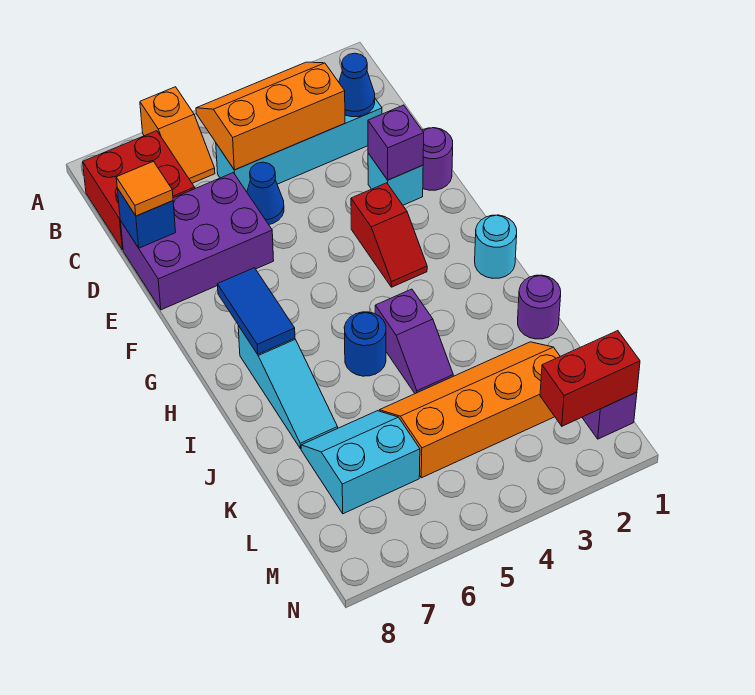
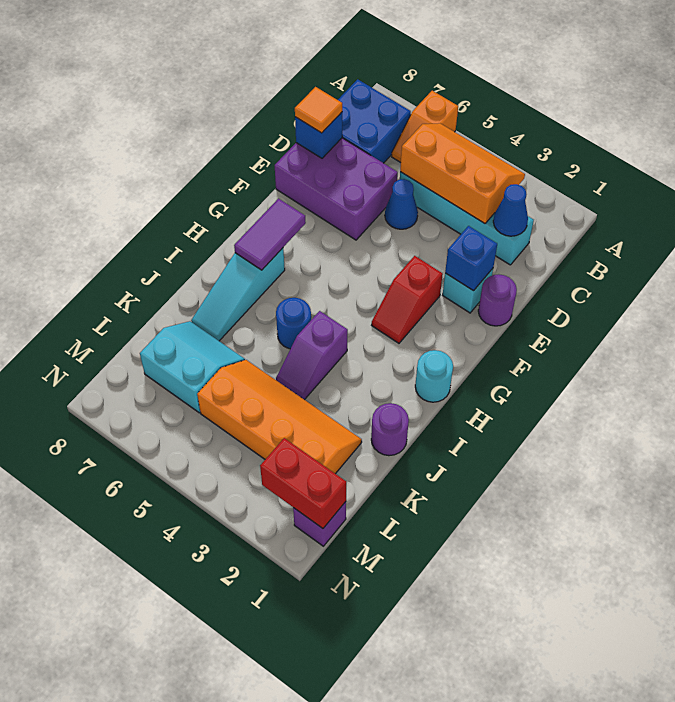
red 2x2 brick [83,131,195,250] -> blue 2x2 brick [338,79,411,163]
purple 1x1 brick [368,105,424,180] -> blue 1x1 brick [445,226,497,291]
blue 1x2 tile [217,268,295,354] -> purple 1x2 tile [234,199,306,270]

